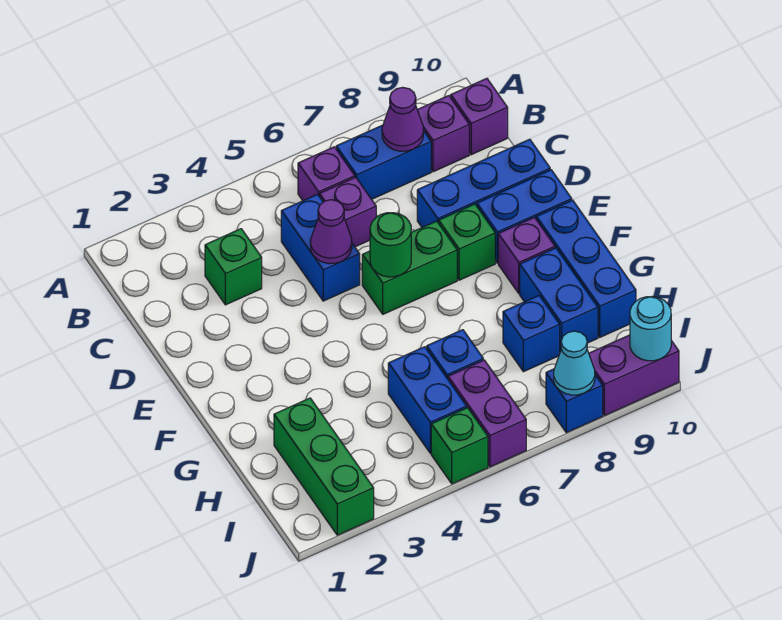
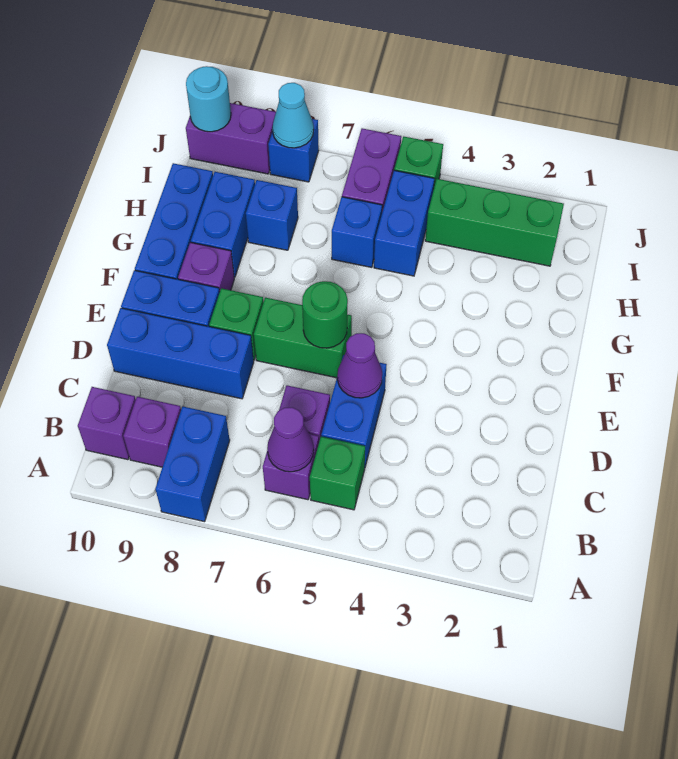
blue 1x2 brick [336,125,431,199] -> blue 1x2 brick turned to [155,406,230,522]
purple 1x1 cone [382,87,423,151] -> purple 1x1 cone moved to [267,407,314,472]
green 1x1 brick [205,229,262,305] -> green 1x1 brick moved to [310,437,365,510]
green 1x3 brick [274,398,374,535] -> green 1x3 brick turned to [425,179,564,266]

